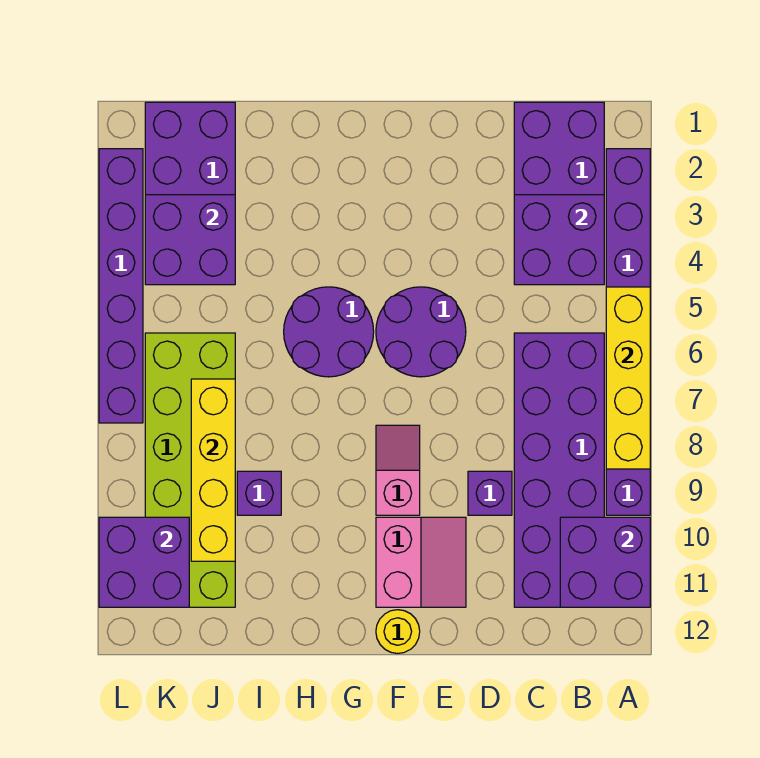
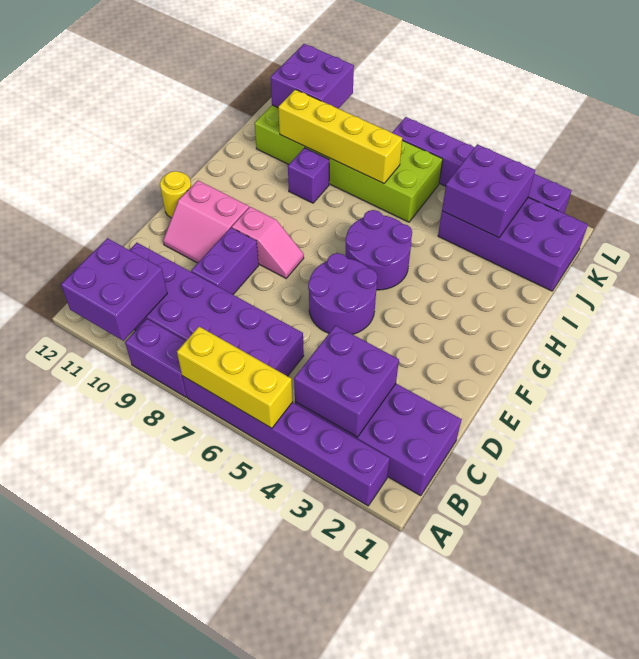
yellow 1x4 brick [606,287,650,469] -> yellow 1x3 brick [177,327,293,428]
purple 1x1 brick [468,471,512,515] -> purple 1x2 brick [191,228,259,294]

